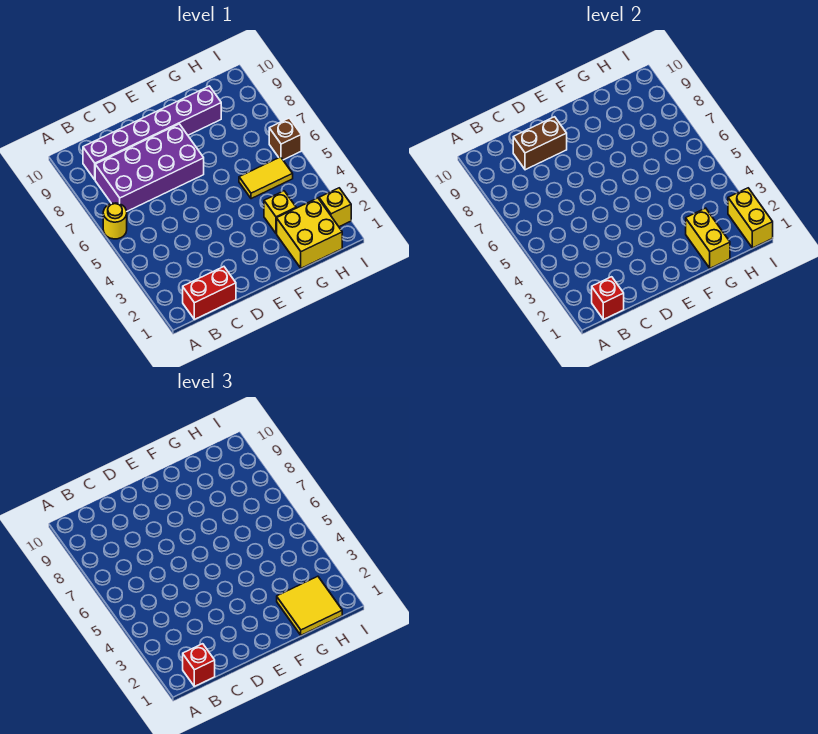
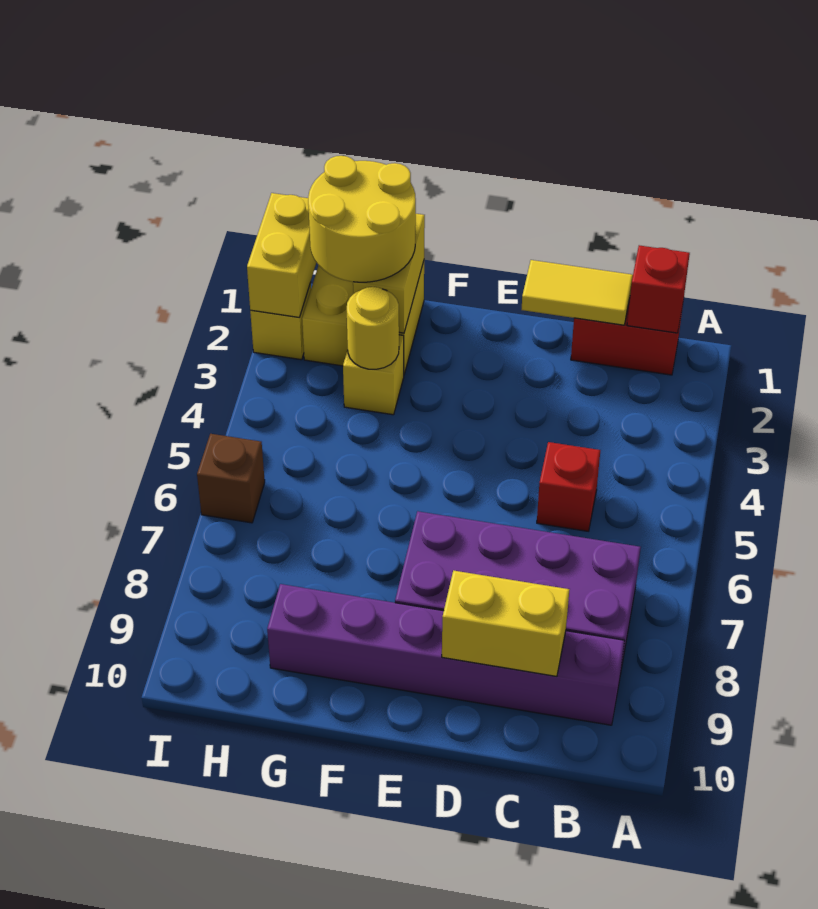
yellow 1x1 round brick [103,203,127,239] -> yellow 1x1 round brick moved to [347,287,399,369]
red 1x1 brick [183,644,215,686] -> red 1x1 brick moved to [537,442,600,531]
brown 1x2 brick [513,117,567,170] -> yellow 1x2 brick [442,570,569,676]
yellow 2x2 tile [277,576,342,635] -> yellow 2x2 round brick [308,156,416,282]
yellow 1x2 tile [239,157,293,199] -> yellow 1x2 tile moved to [522,260,633,325]

